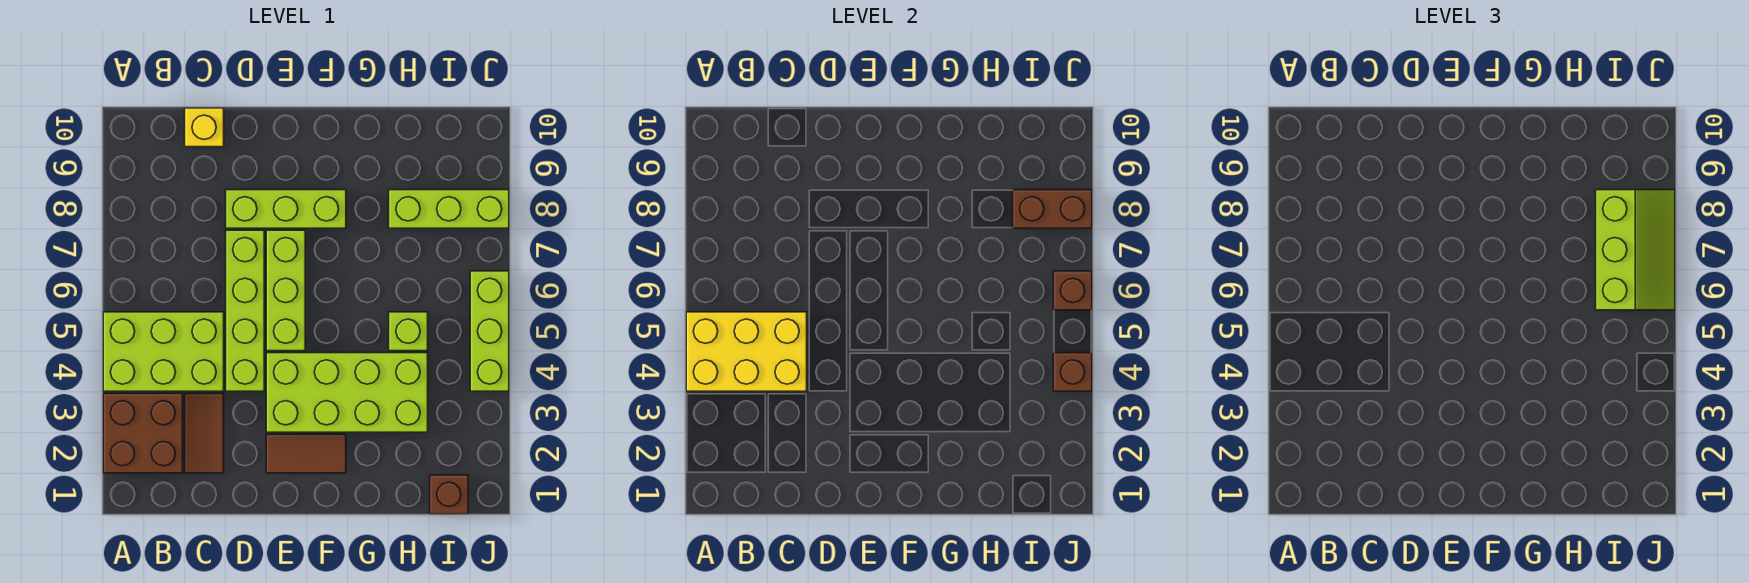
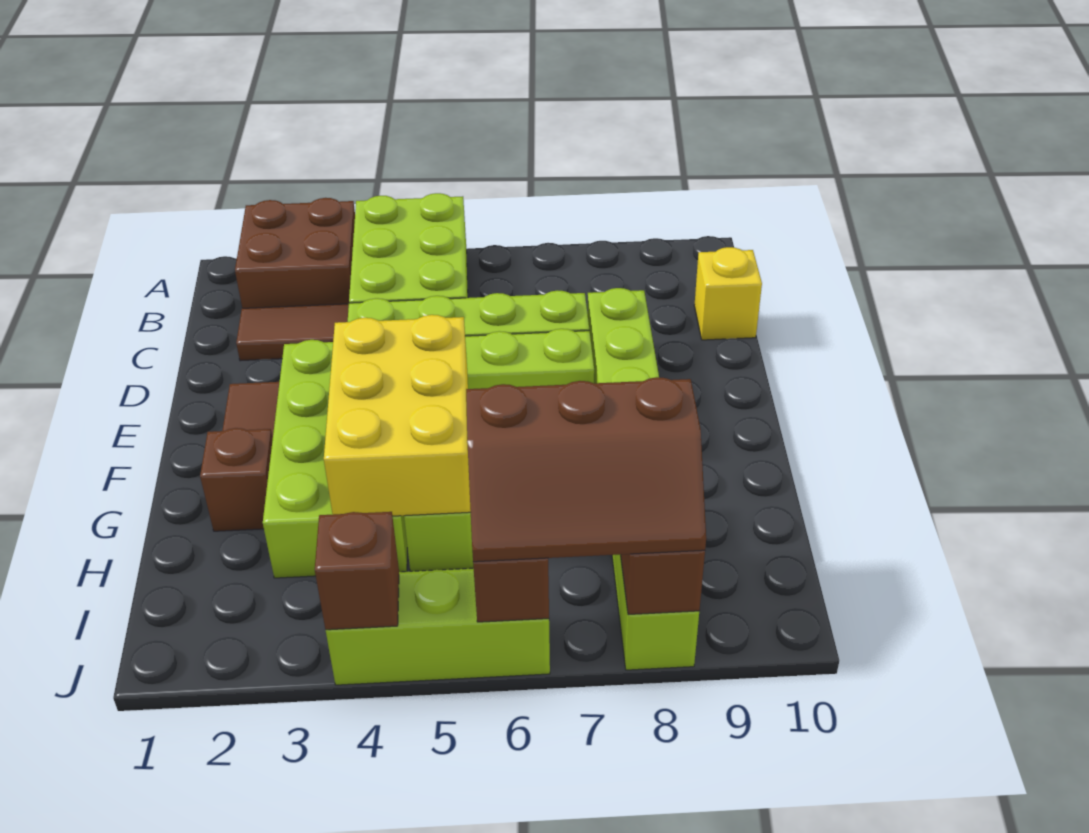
yellow 2x3 brick [686,312,807,391] -> yellow 2x3 brick moved to [324,315,471,516]
brown 1x1 brick [430,475,468,514] -> brown 1x1 brick moved to [200,428,273,531]
lime 2x3 slope [1596,190,1675,310] -> brown 2x3 slope [466,377,706,562]

